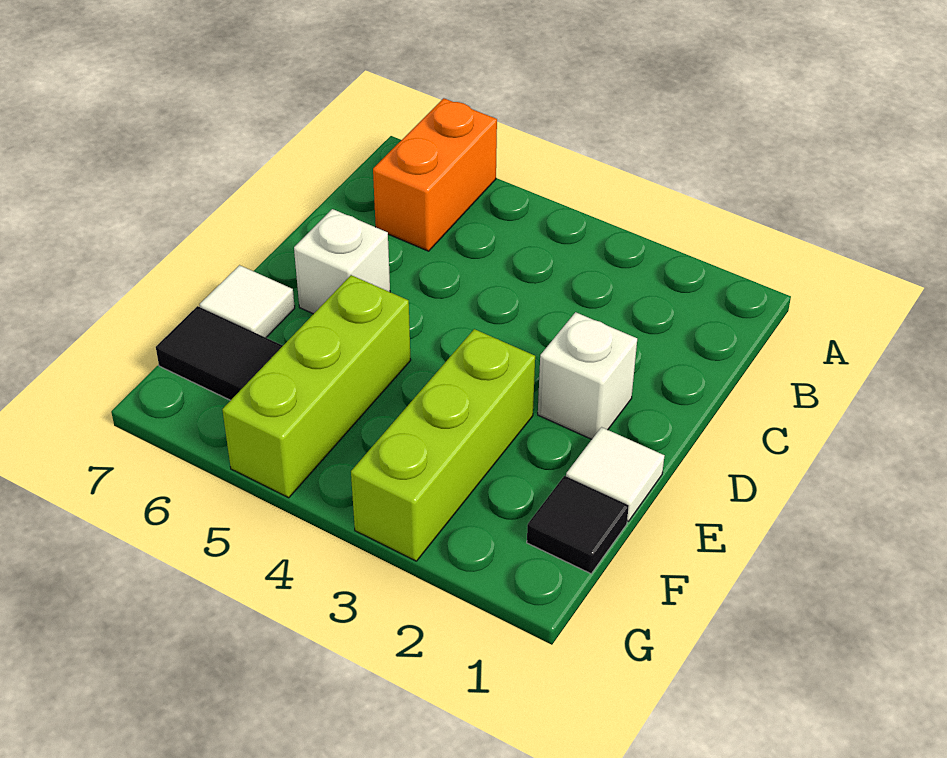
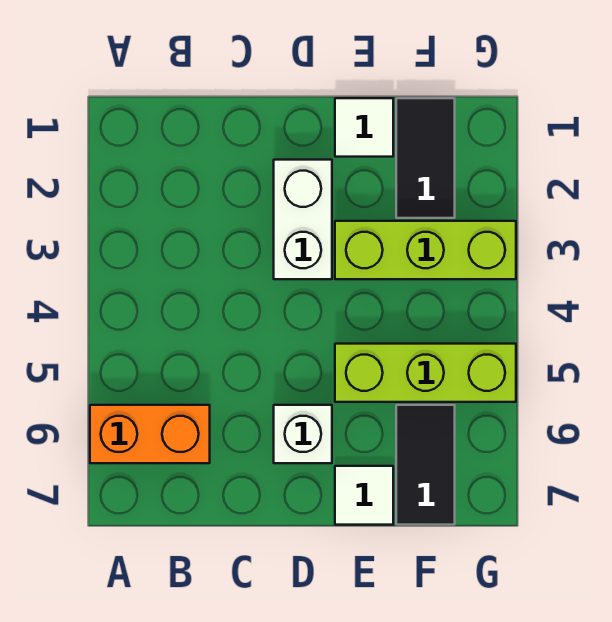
white 1x1 brick [538,312,637,439] -> white 1x2 brick [274,160,332,279]
black 1x1 tile [527,476,629,574] -> black 1x2 tile [396,98,455,218]

